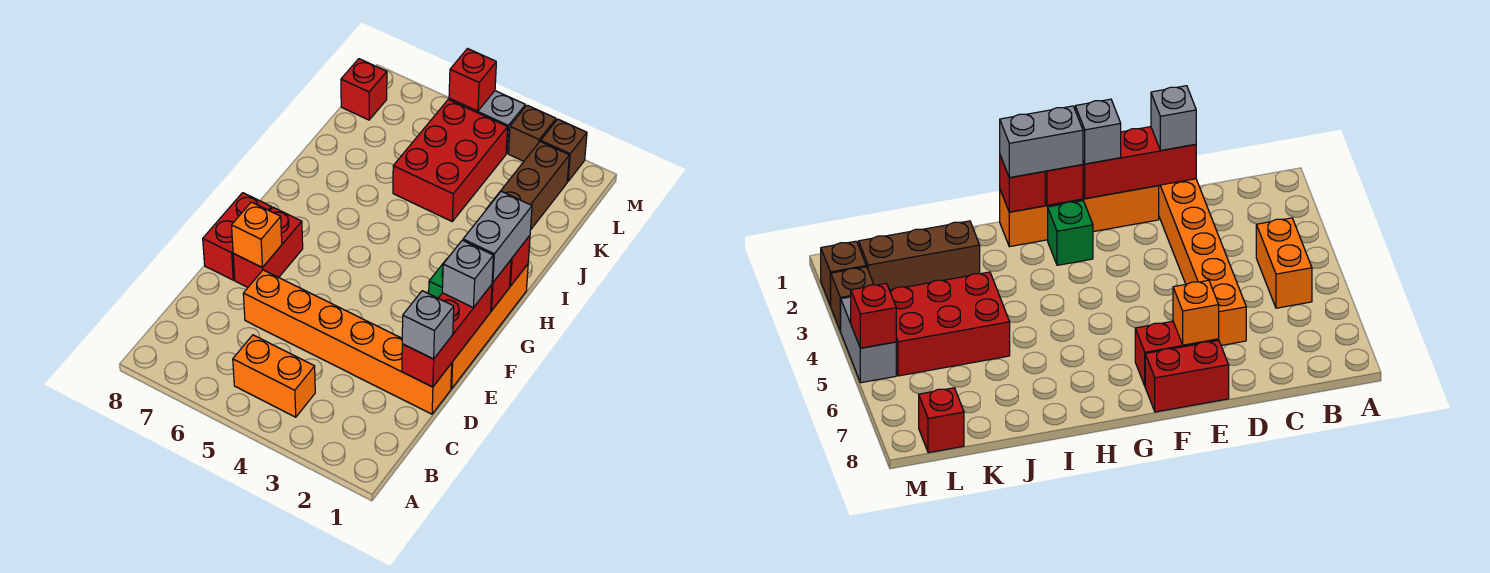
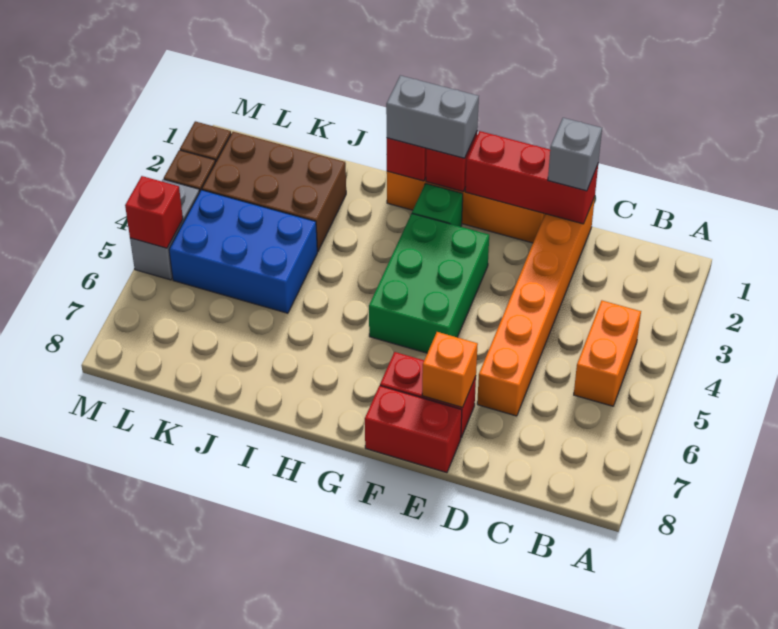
grey 1x1 brick [442,240,493,308] -> none
none -> green 2x3 brick [369,214,489,353]
brown 1x3 brick [487,142,569,229] -> brown 2x3 brick [202,132,346,251]
red 2x3 brick [393,100,508,221] -> blue 2x3 brick [169,190,317,313]
red 1x1 brick [341,59,387,120] -> none

